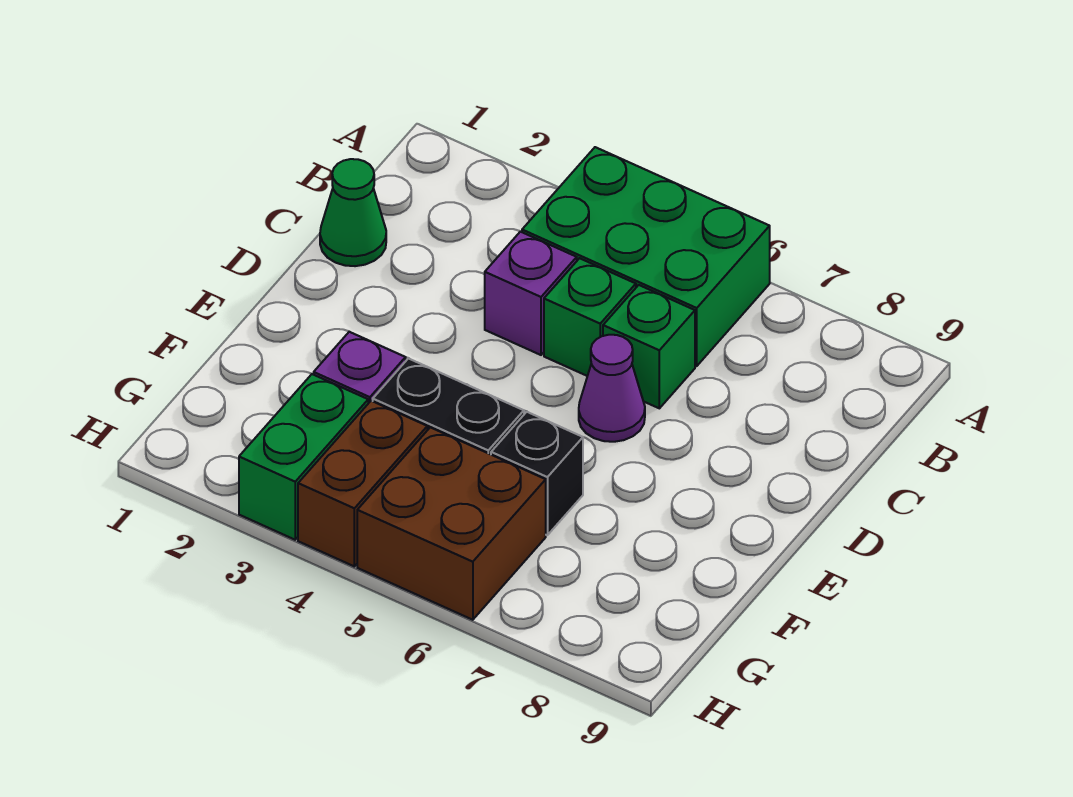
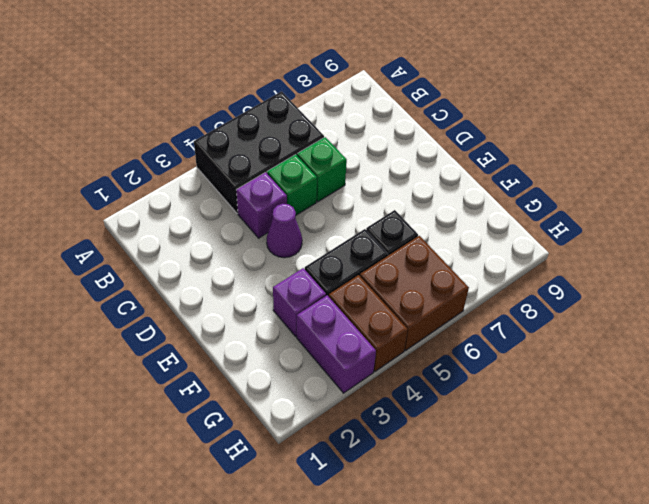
green 2x3 brick [522,147,770,366] -> black 2x3 brick [194,91,324,213]
green 1x1 cone [320,159,386,266] -> none
purple 1x1 cone [579,335,645,442] -> purple 1x1 cone moved to [267,204,302,258]
green 1x2 brick [239,374,368,540] -> purple 1x2 brick [297,295,376,393]

